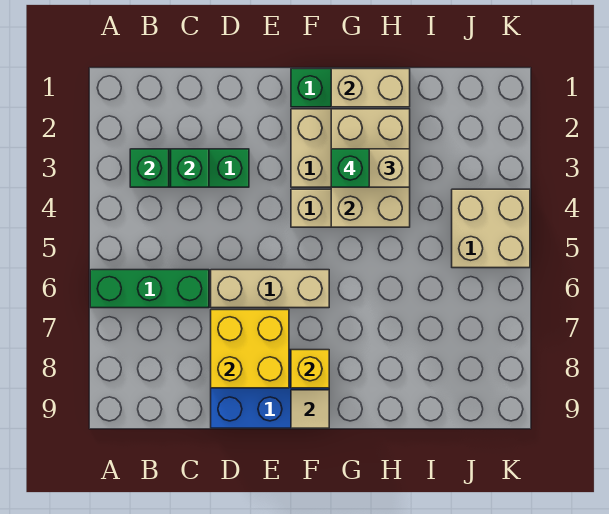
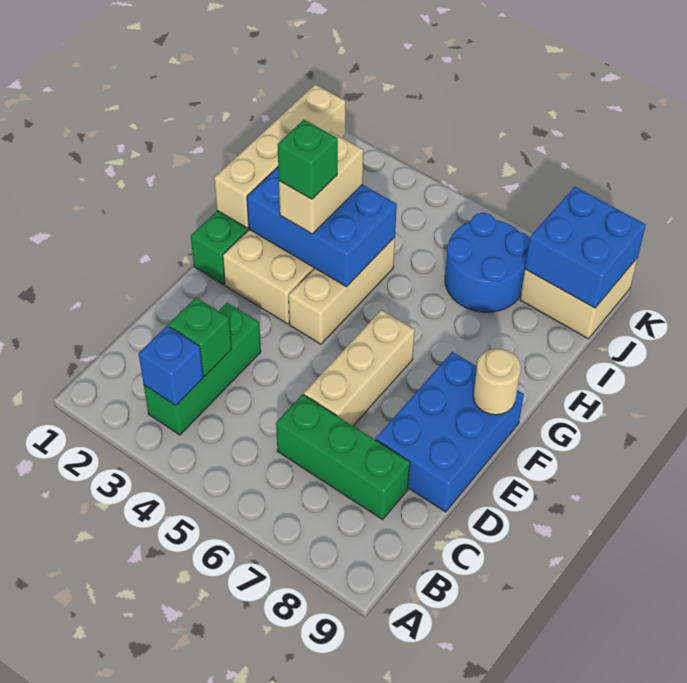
green 1x3 brick [90,270,209,308] -> green 1x3 brick turned to [276,394,410,519]
green 1x1 brick [130,149,169,187] -> blue 1x1 brick [139,326,203,406]
yellow 2x2 brick [211,310,289,388] -> none
yellow 1x1 brick [291,350,329,388] -> none
tan 1x1 tile [291,390,329,428] -> tan 1x1 round brick [473,349,521,415]
tan 1x2 brick [331,69,410,107] -> tan 1x4 brick [214,84,346,228]
tan 2x3 brick [331,109,410,227] -> blue 2x3 brick [247,167,397,287]
none -> blue 2x2 round brick [445,213,530,312]
tan 2x2 brick [452,189,530,268] -> tan 2x2 brick moved to [520,258,638,339]
none -> blue 2x2 brick [525,187,646,308]

